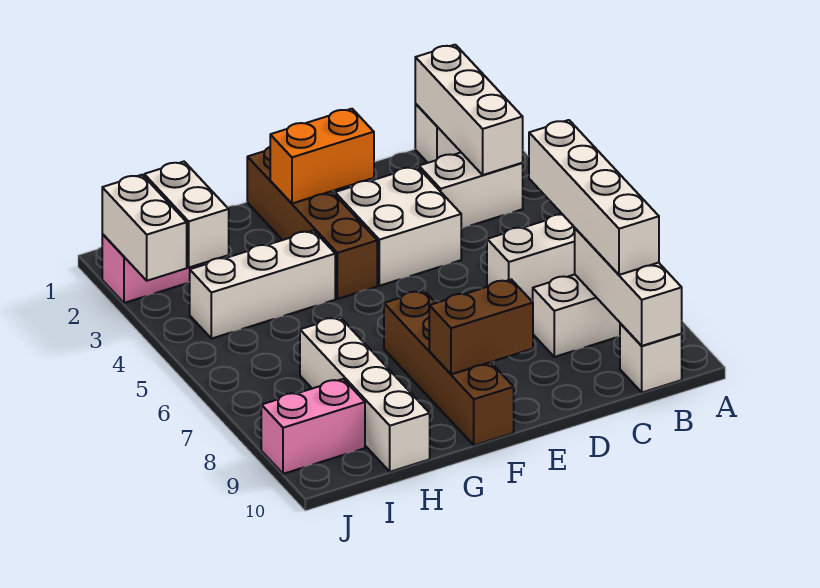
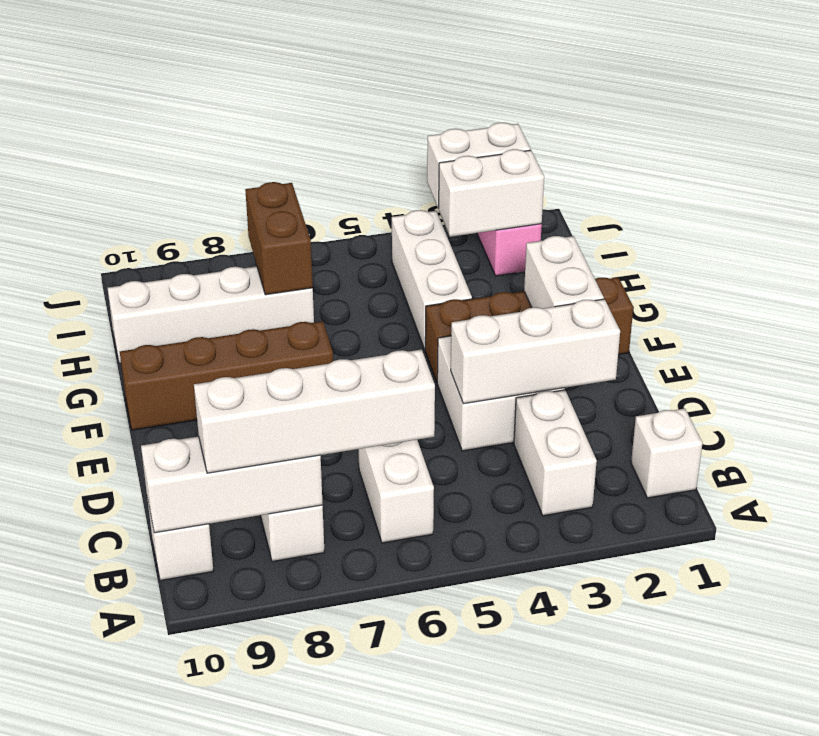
white 1x3 brick [415,45,523,175] -> white 1x3 brick moved to [451,299,620,404]
orange 1x2 brick [270,109,374,203] -> white 1x2 brick [524,236,604,308]
brown 1x2 brick [429,279,533,374] -> brown 1x2 brick moved to [245,182,313,295]
pink 1x2 brick [261,379,365,474] -> none

